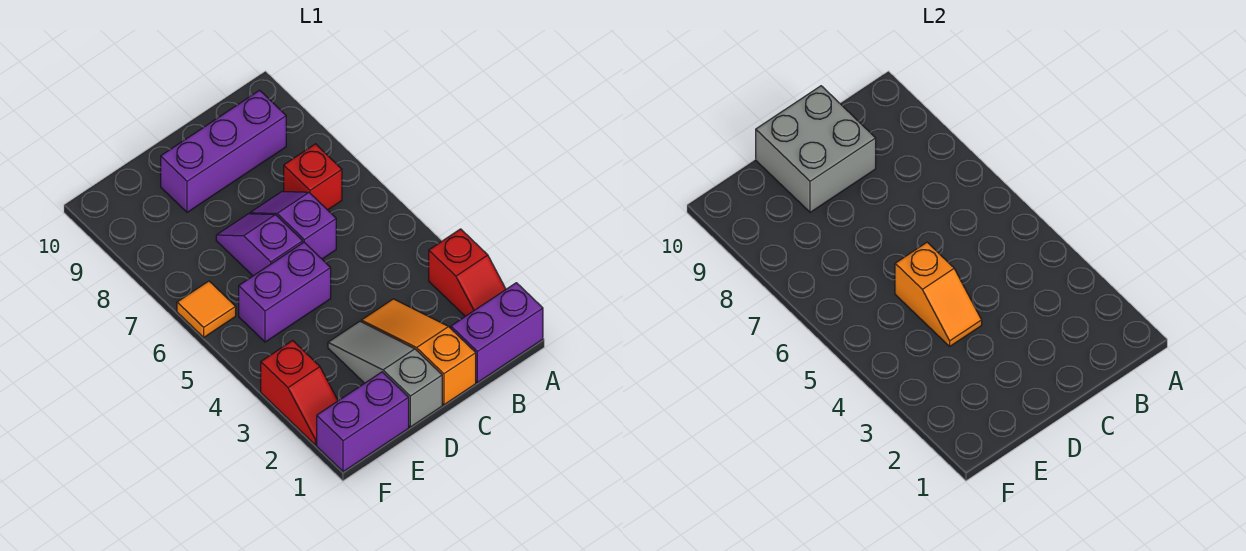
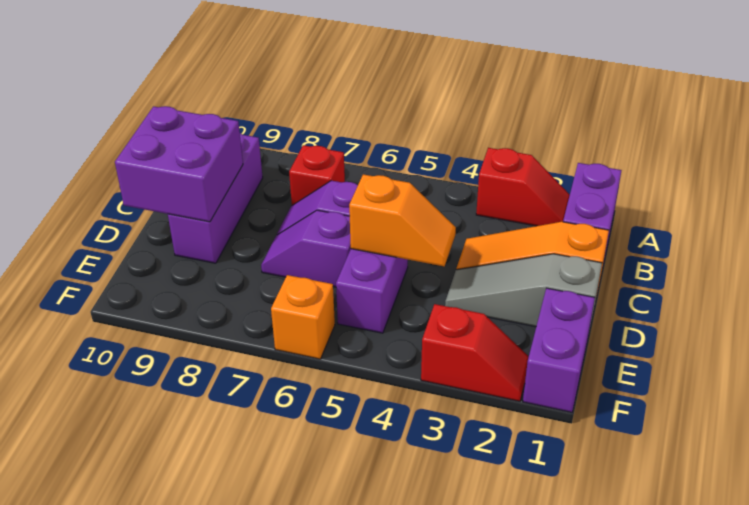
grey 2x2 brick [756,86,876,212] -> purple 2x2 brick [115,106,243,222]
orange 1x1 tile [177,281,236,337] -> orange 1x1 brick [271,275,335,359]

